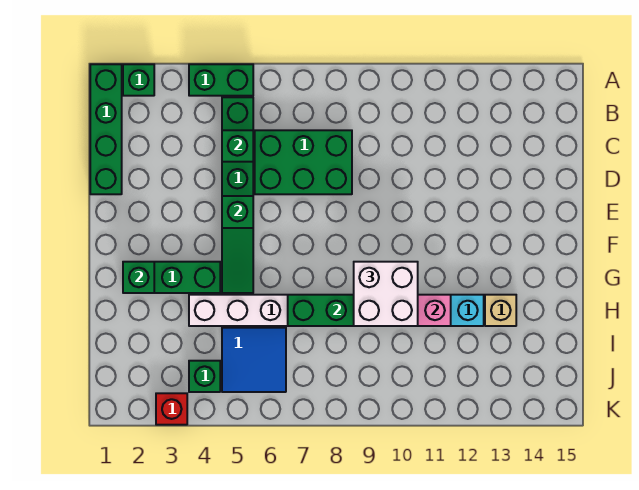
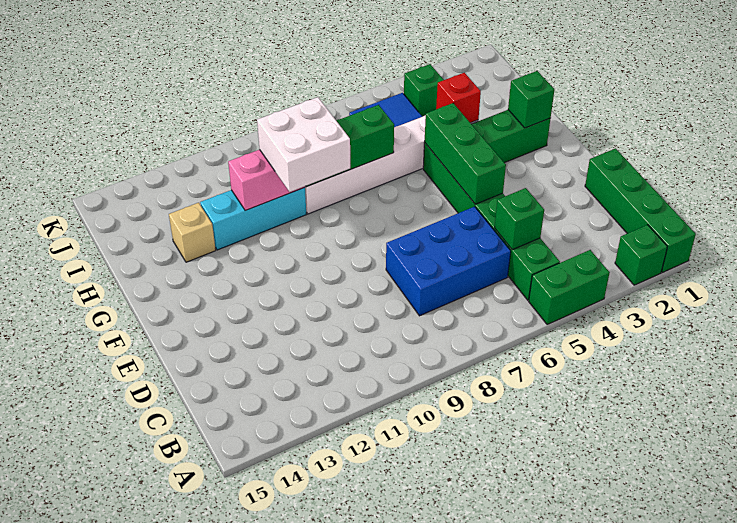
green 2x3 brick [255,130,352,194] -> blue 2x3 brick [386,207,511,316]
green 1x3 slope [222,196,253,293] -> green 1x3 brick [425,103,506,204]
red 1x1 brick [156,393,187,425] -> red 1x1 brick moved to [436,73,481,123]

